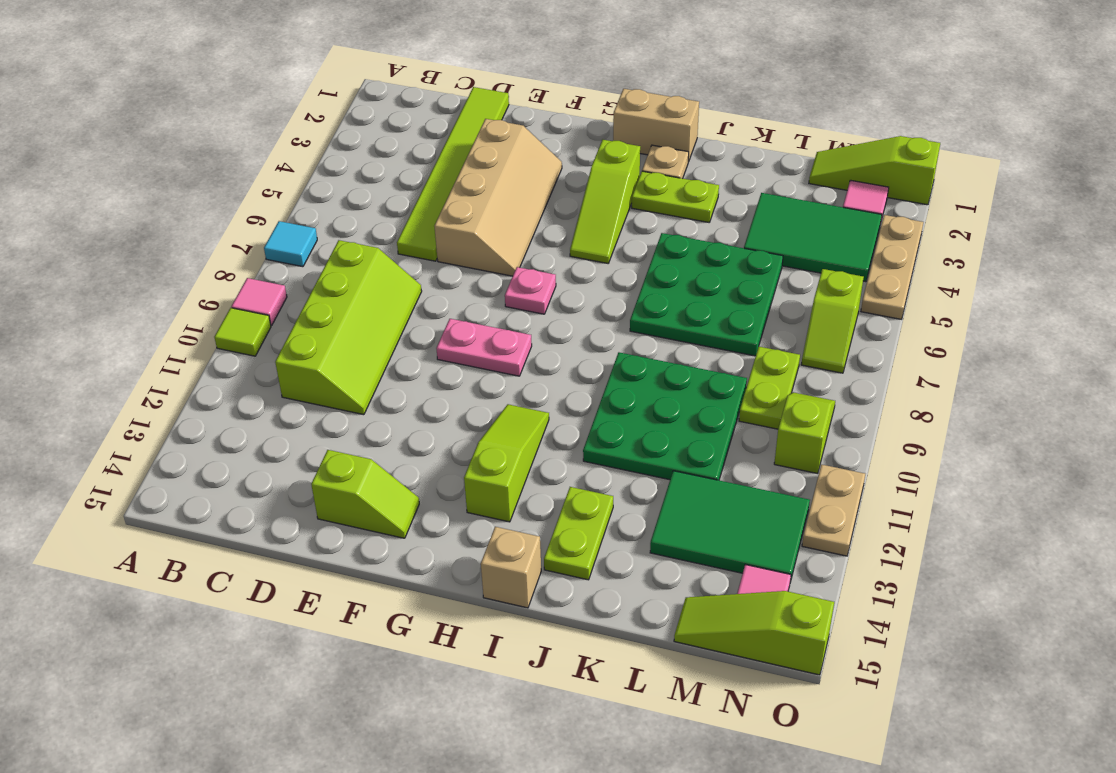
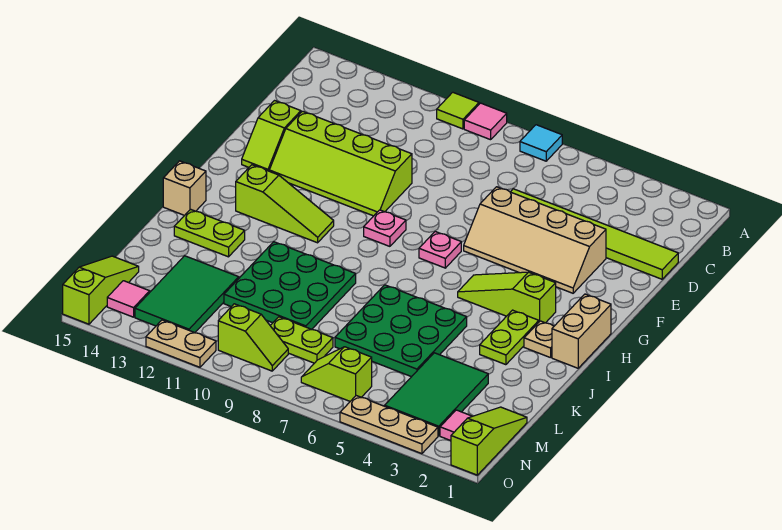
lime 2x4 slope [275,240,422,415] -> lime 2x4 slope moved to [269,111,412,216]
pink 1x2 plate [436,319,532,376] -> pink 1x1 plate [364,210,406,246]

